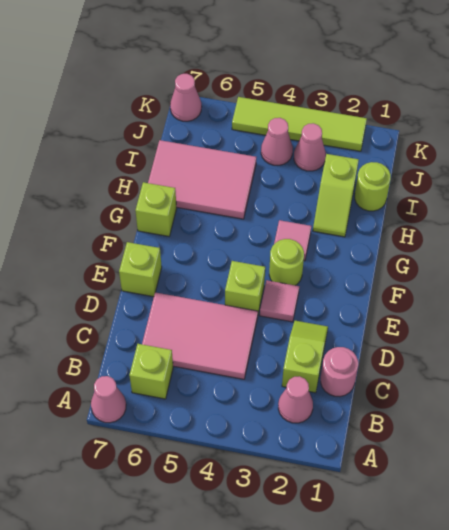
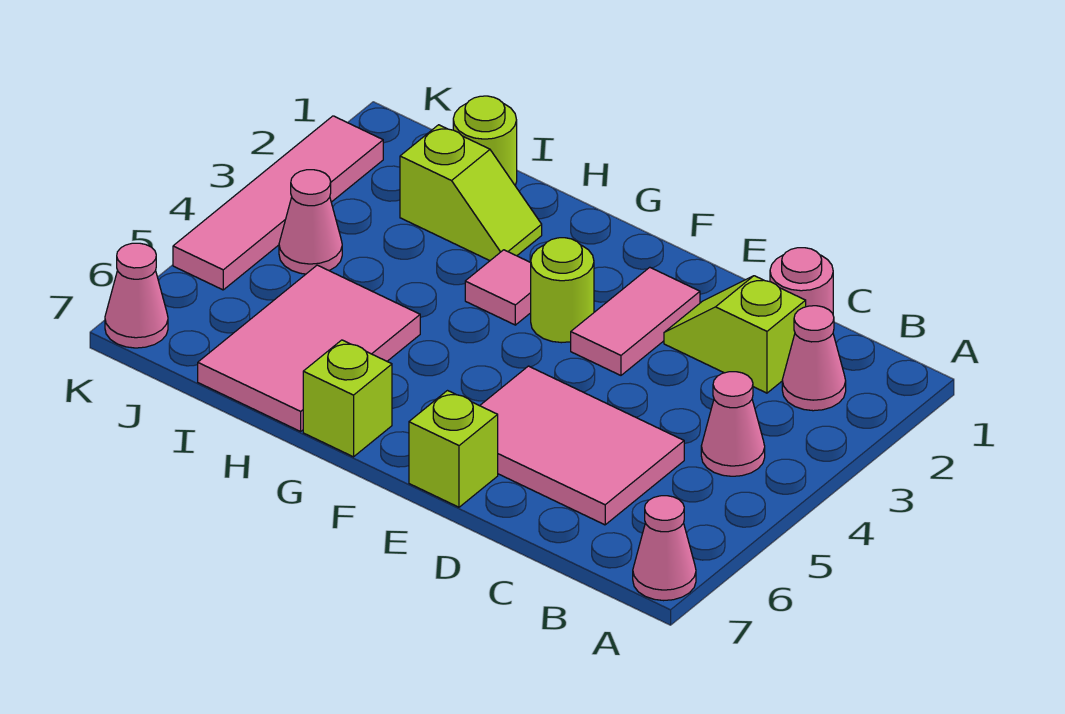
lime 1x1 brick [129,344,173,399] -> none
pink 2x3 tile [142,292,258,379] -> pink 2x3 tile turned to [480,366,684,525]
pink 1x1 tile [260,280,299,322] -> pink 1x2 tile [571,267,700,375]
lime 1x1 brick [225,261,265,314] -> none
pink 1x1 cone [294,123,326,171] -> pink 1x1 cone moved to [701,372,765,476]
lime 1x4 tile [232,97,367,151] -> pink 1x4 tile [173,116,383,290]

